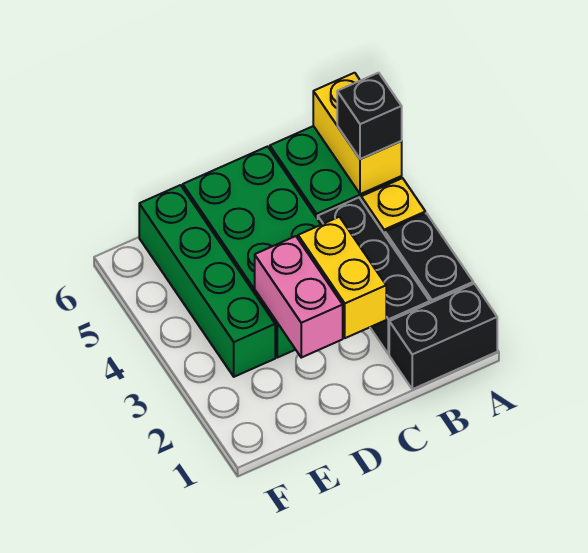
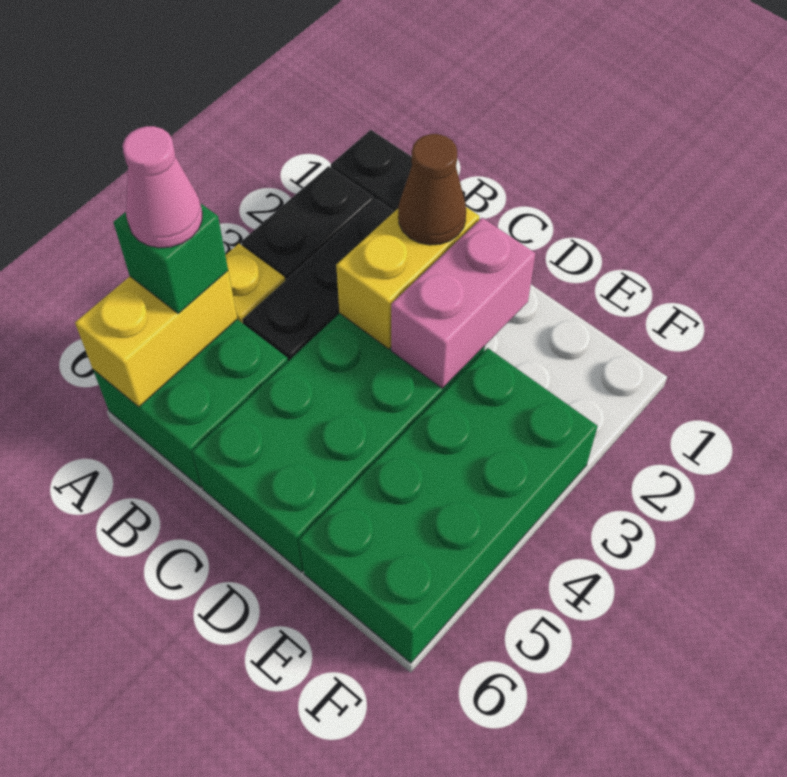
black 1x1 brick [337,73,402,159] -> green 1x1 brick [113,203,228,314]
none -> pink 1x1 cone [123,126,202,248]
none -> brown 1x1 cone [398,134,466,245]
green 1x4 brick [139,185,275,377] -> green 2x4 brick [299,348,597,663]

